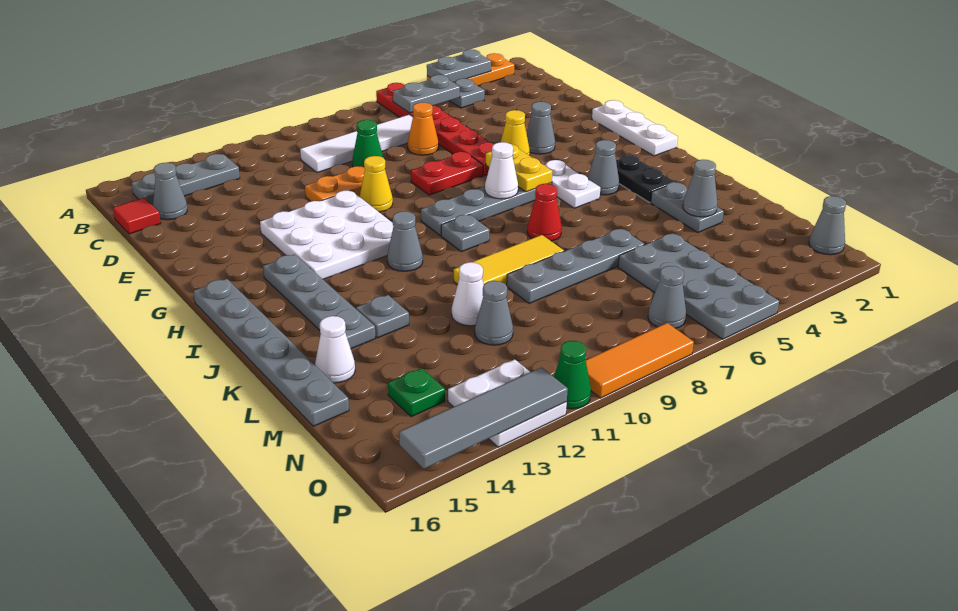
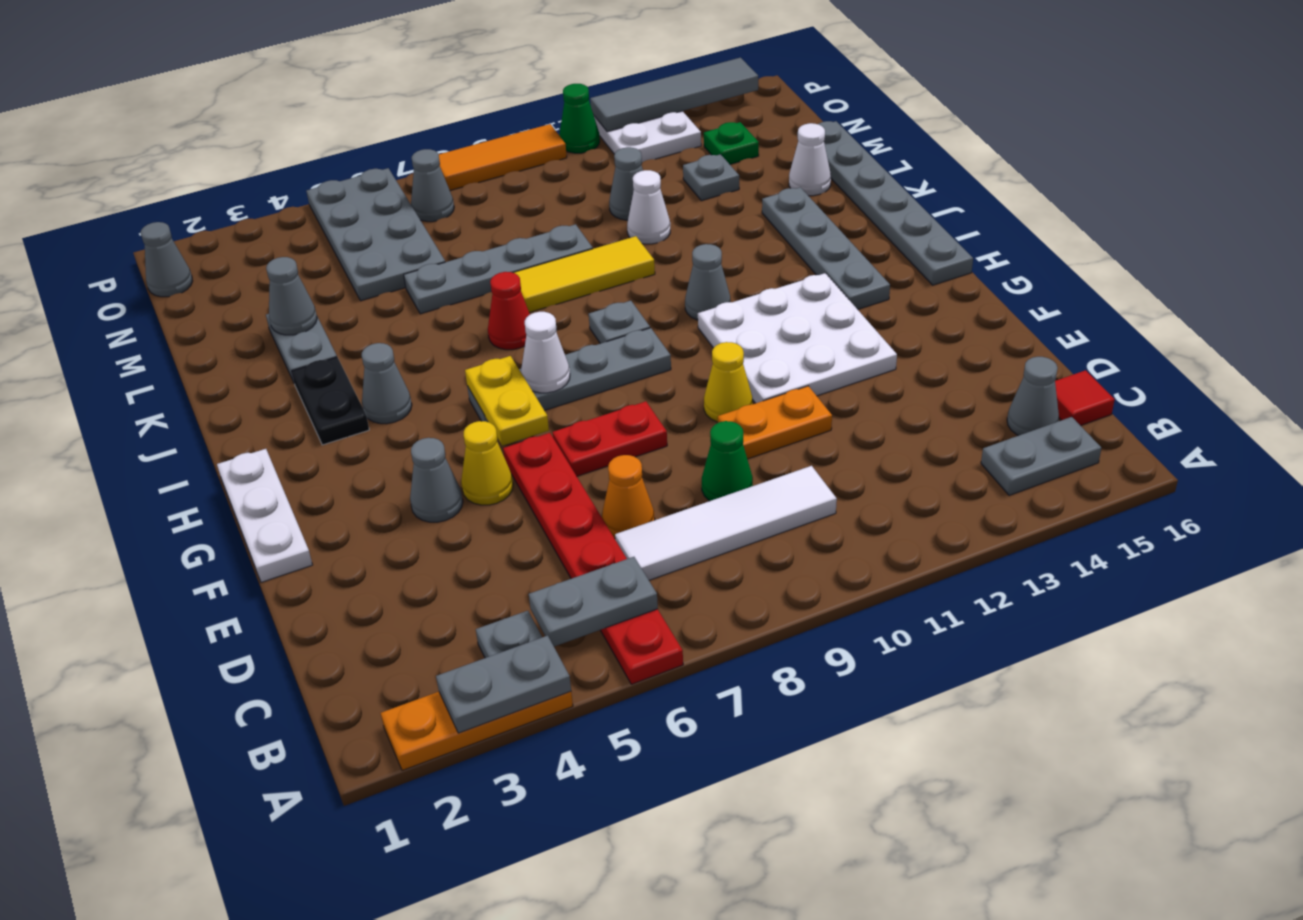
grey 1x3 plate [131,154,240,205] -> grey 1x2 plate [981,417,1101,496]
white 1x2 plate [544,160,600,208] -> none
grey 1x1 plate [356,295,409,338] -> grey 1x1 plate moved to [683,154,739,201]

